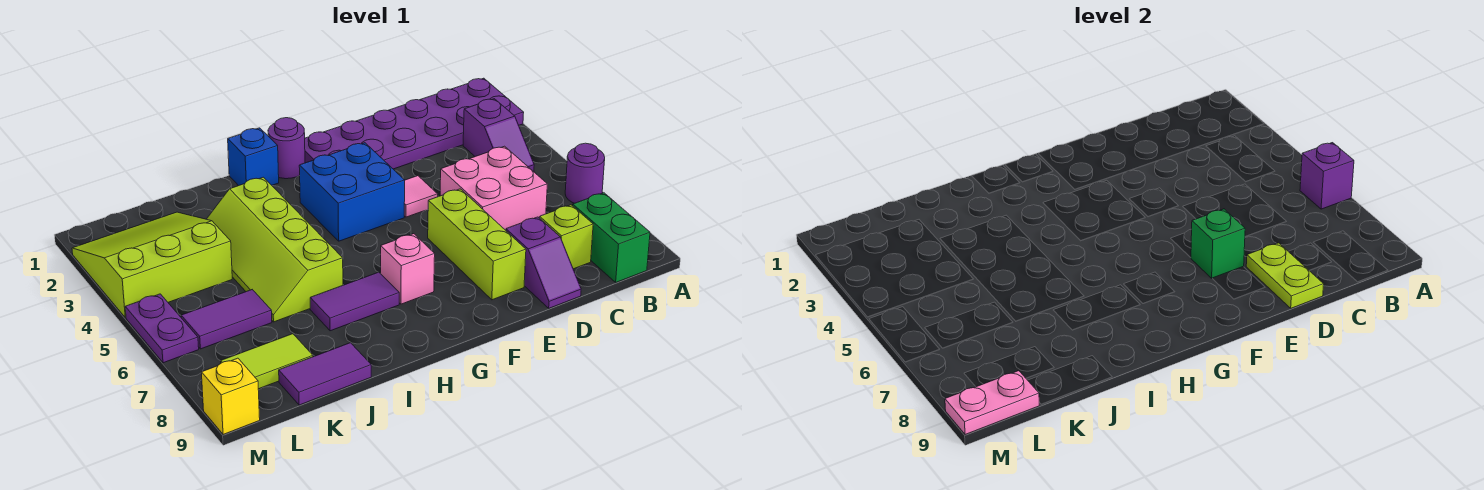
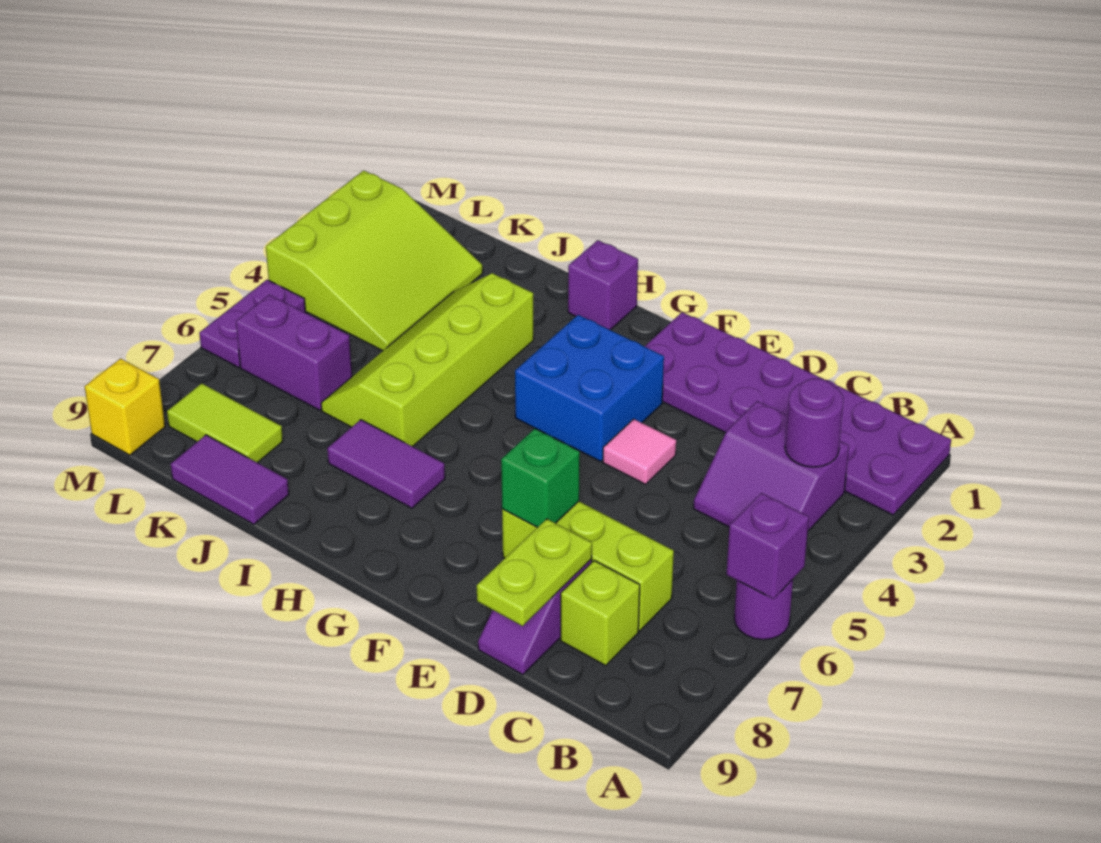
purple 1x2 slope [463,99,534,172] -> purple 2x2 slope [693,401,849,531]
green 1x2 brick [573,193,650,282] -> none
pink 2x2 brick [440,146,547,230] -> none
lime 1x3 brick [428,189,526,300] -> lime 1x3 brick turned to [502,501,674,631]
purple 1x1 round brick [268,118,305,179] -> purple 1x1 round brick moved to [785,378,844,467]
pink 1x1 brick [380,234,435,304] -> none
blue 1x1 brick [228,128,279,186] -> purple 1x1 brick [568,240,638,330]
lime 3x3 slope [72,212,232,318] -> lime 3x3 slope turned to [266,170,483,351]
purple 1x2 tile [181,290,272,349] -> purple 1x2 brick [236,295,352,410]
pink 1x2 plate [945,371,1039,435] -> none

